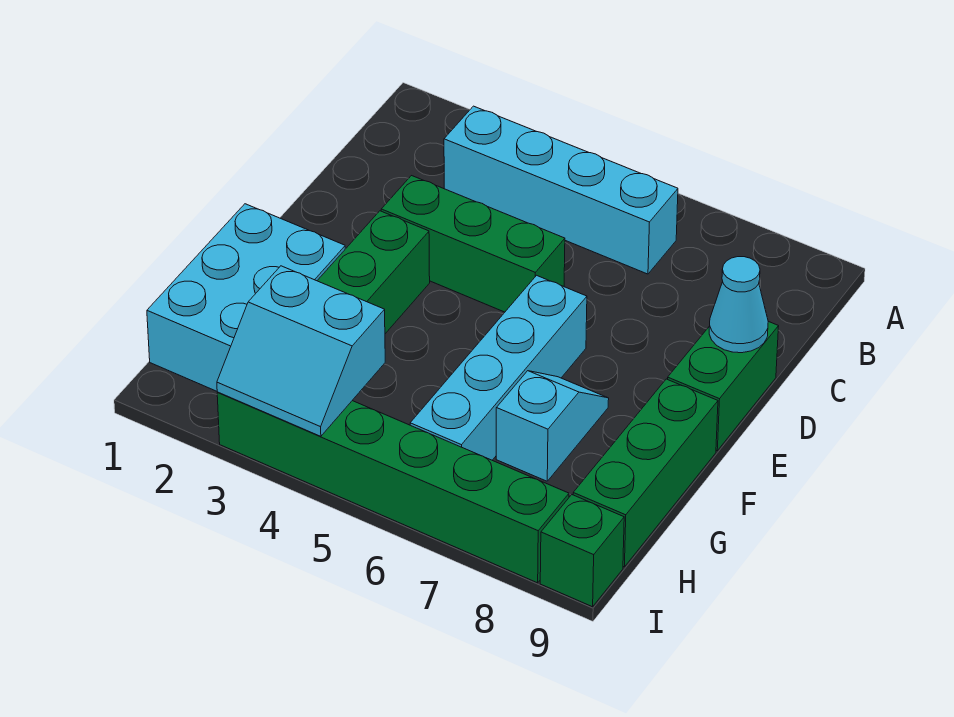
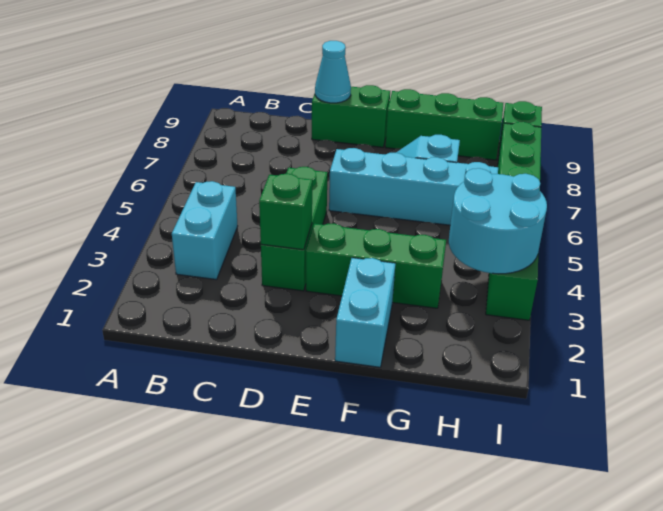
cyan 1x4 brick [444,106,678,274] -> cyan 1x2 brick [172,181,238,280]
none -> green 1x1 brick [259,174,312,250]
cyan 2x3 brick [147,204,345,391] -> cyan 1x2 brick [335,258,396,367]
cyan 2x2 slope [217,266,385,436] -> cyan 2x2 round brick [449,168,547,274]

